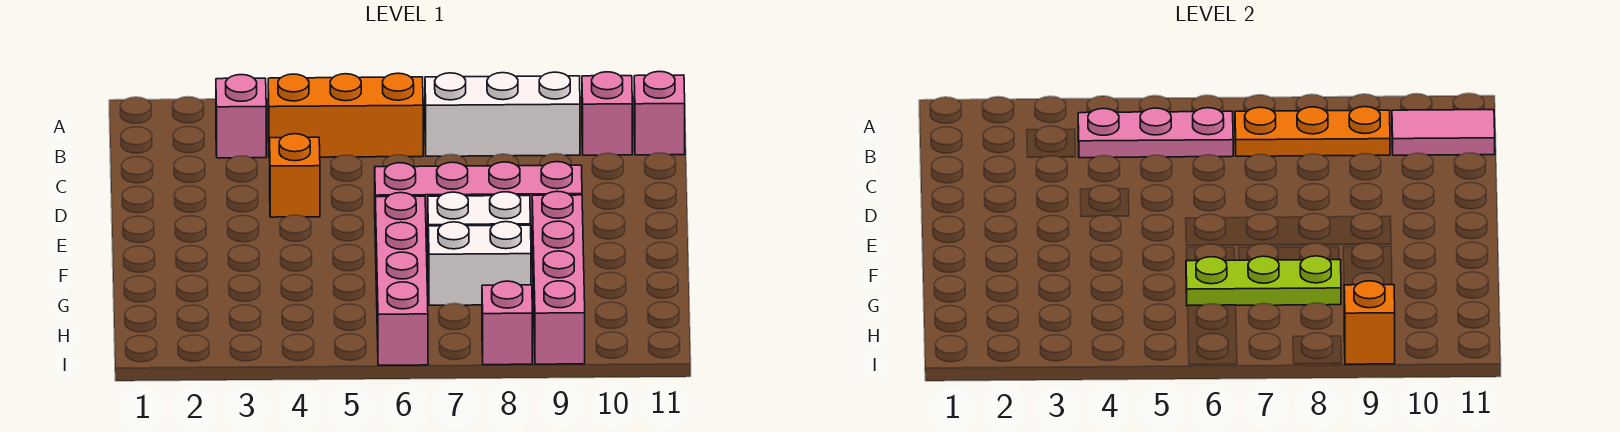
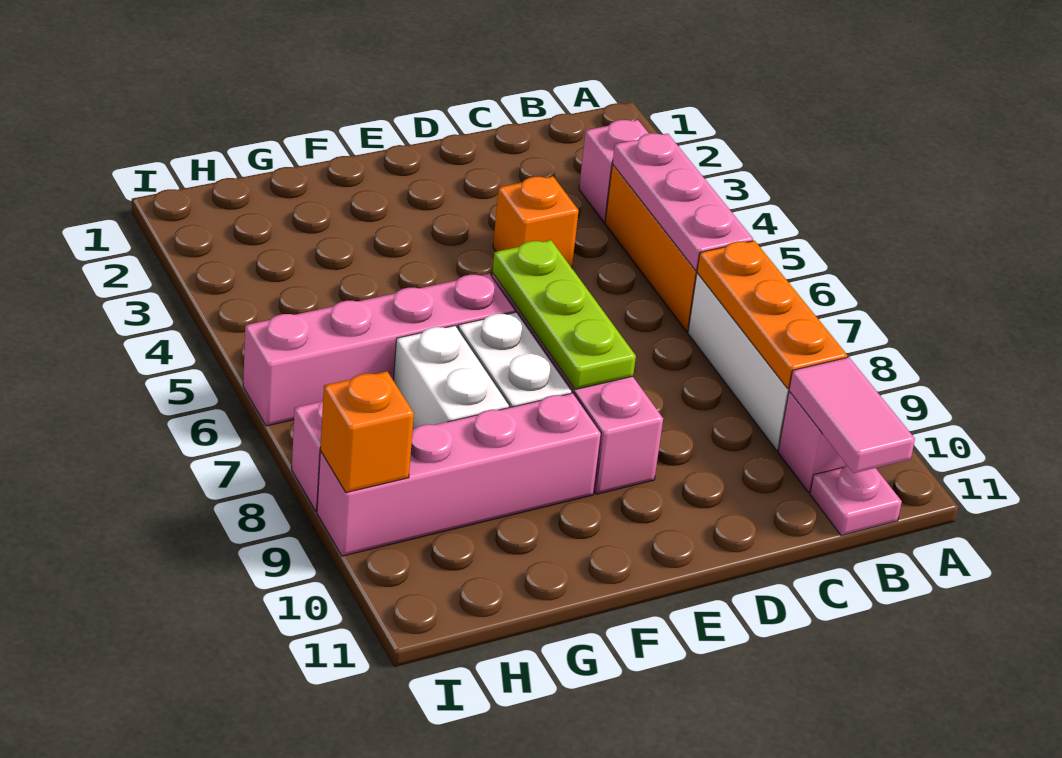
pink 1x1 brick [634,71,685,155] -> pink 1x1 plate [810,465,902,536]
lime 1x3 plate [1186,256,1341,306] -> lime 1x3 plate moved to [493,240,636,389]

